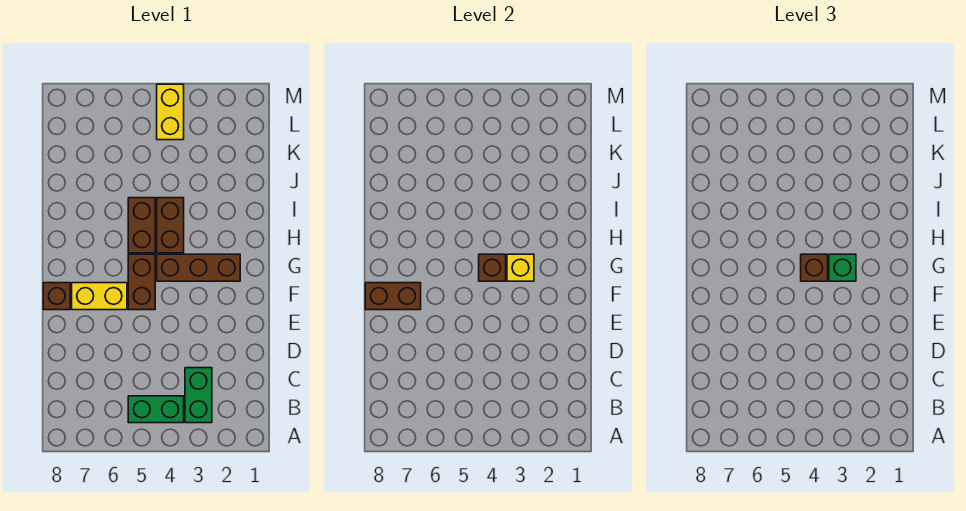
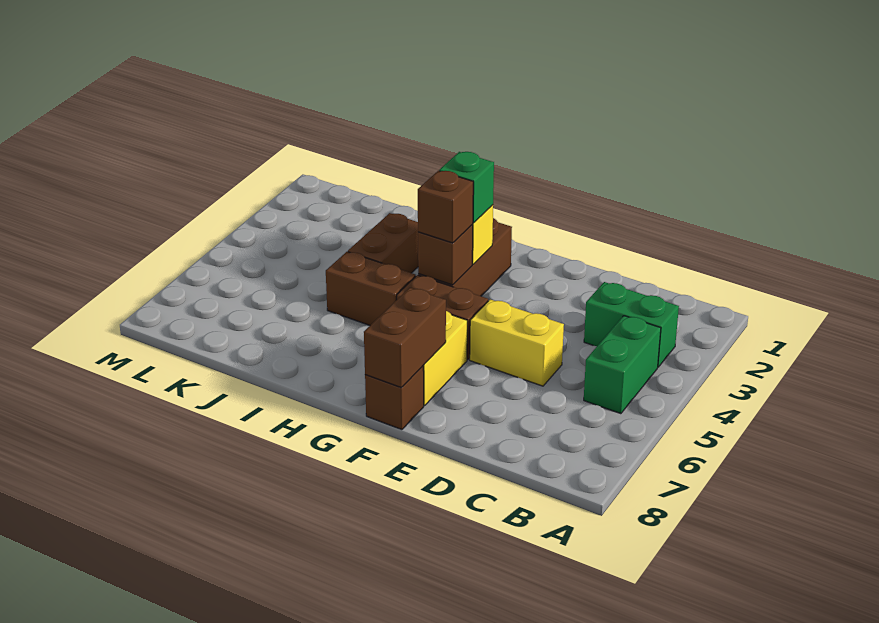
brown 1x2 brick [157,198,184,253] -> brown 1x2 brick turned to [348,213,418,273]
yellow 1x2 brick [157,84,184,140] -> yellow 1x2 brick moved to [470,299,564,386]

